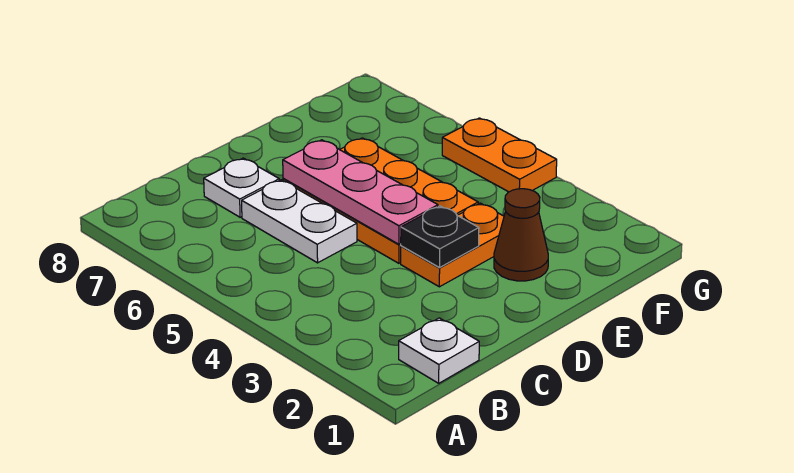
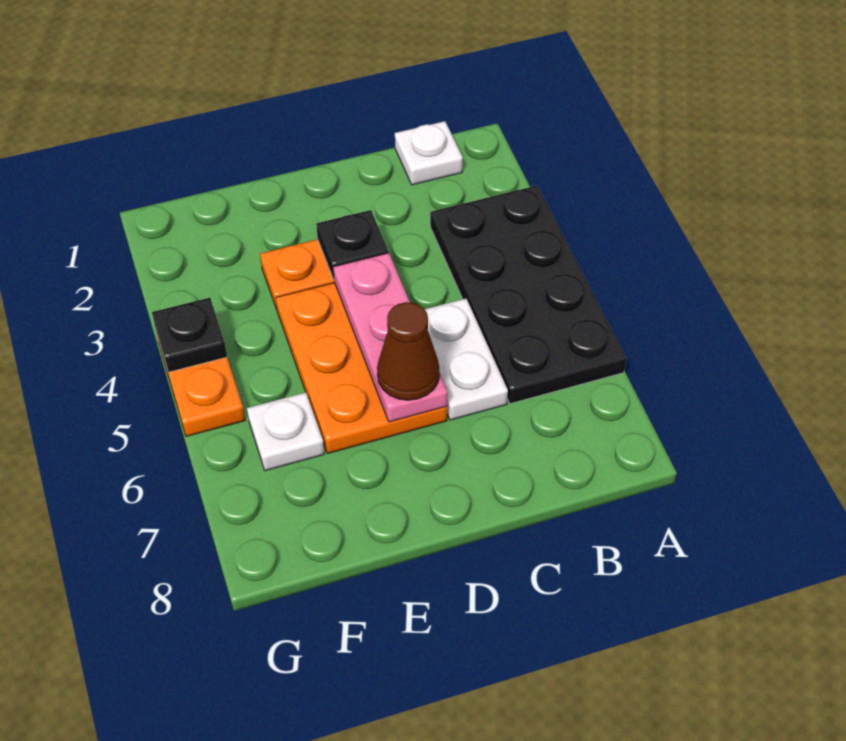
none -> black 2x4 plate [430,186,626,404]
white 1x1 plate [204,158,279,217] -> white 1x1 plate moved to [247,392,324,471]
brown 1x1 cone [494,189,548,281] -> brown 1x1 cone moved to [377,302,439,400]
none -> black 1x1 plate [152,298,227,372]

